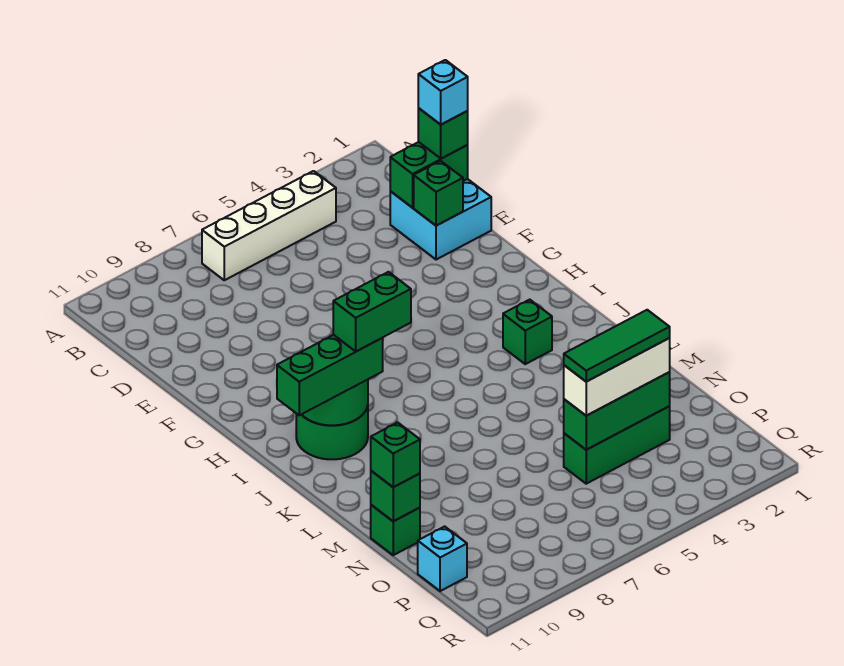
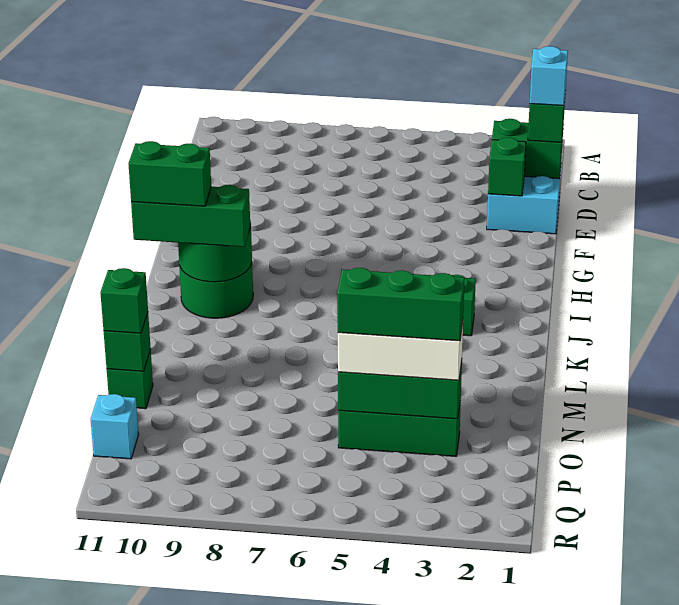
white 1x4 brick [202,171,336,280] -> none
green 1x2 brick [333,272,411,351] -> green 1x2 brick moved to [128,141,211,206]
green 1x3 tile [564,310,670,382] -> green 1x3 brick [337,268,465,341]

